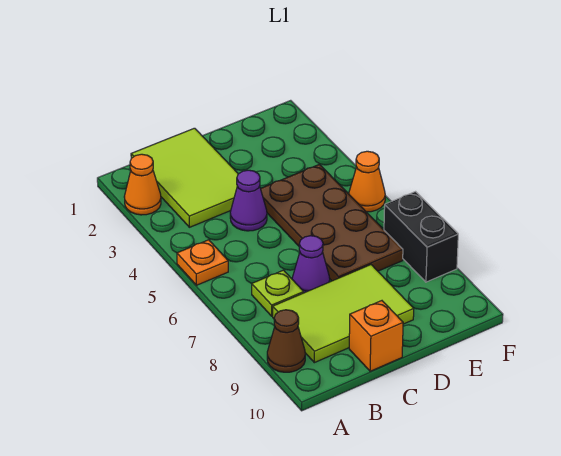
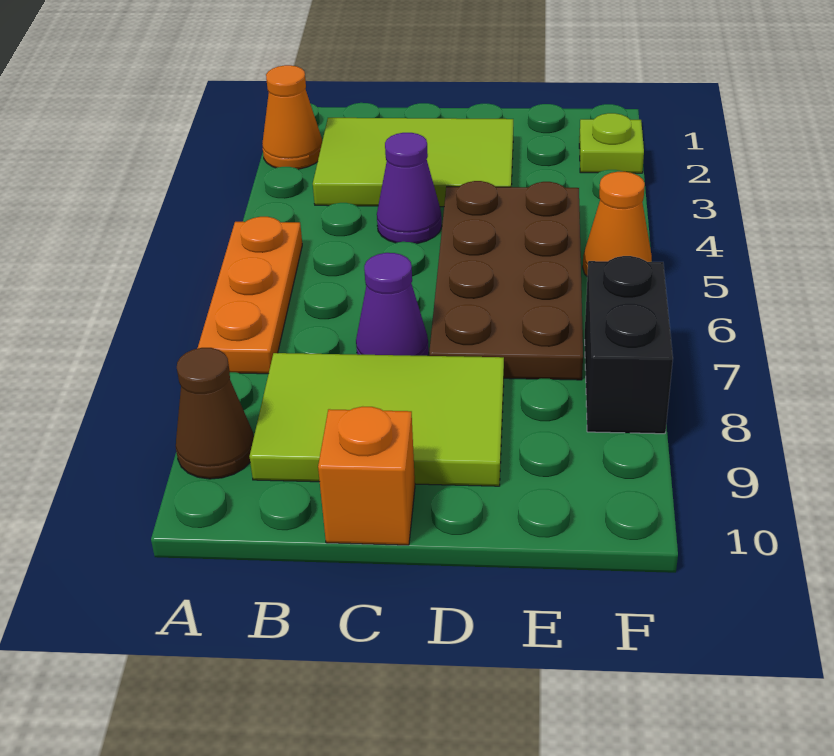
orange 1x1 plate [177,240,228,285] -> orange 1x3 plate [197,217,302,374]
lime 2x3 tile [131,128,238,227] -> lime 2x3 tile turned to [313,118,513,207]
lime 1x1 plate [252,270,304,316] -> lime 1x1 plate moved to [579,113,644,173]

